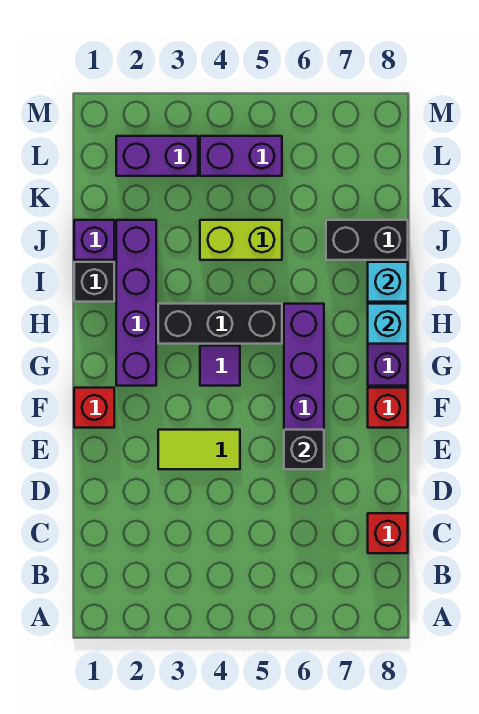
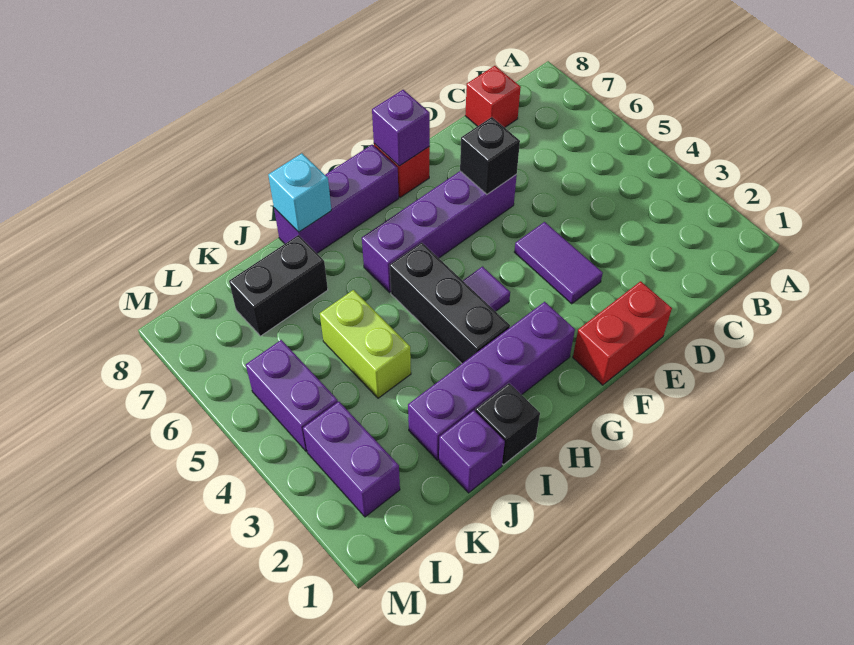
lime 1x2 tile [158,430,240,469] -> purple 1x2 tile [515,222,603,304]
red 1x1 brick [74,388,114,428] -> red 1x2 brick [573,281,672,385]
none -> purple 1x1 brick [372,90,430,166]
cyan 1x1 brick [368,304,408,344] -> none
black 1x2 brick [326,220,408,260] -> black 1x2 brick turned to [229,235,328,336]

